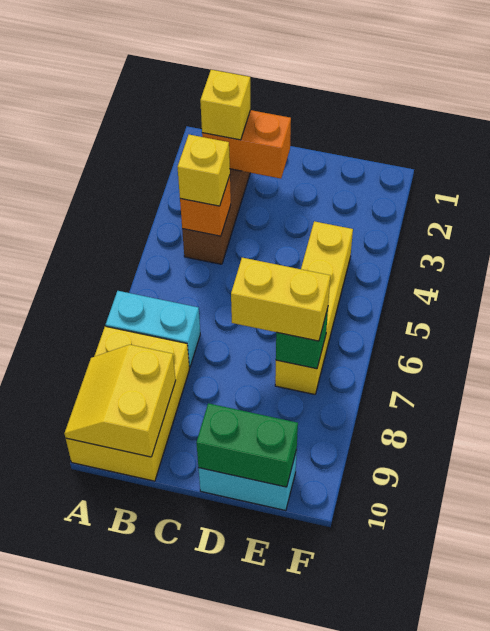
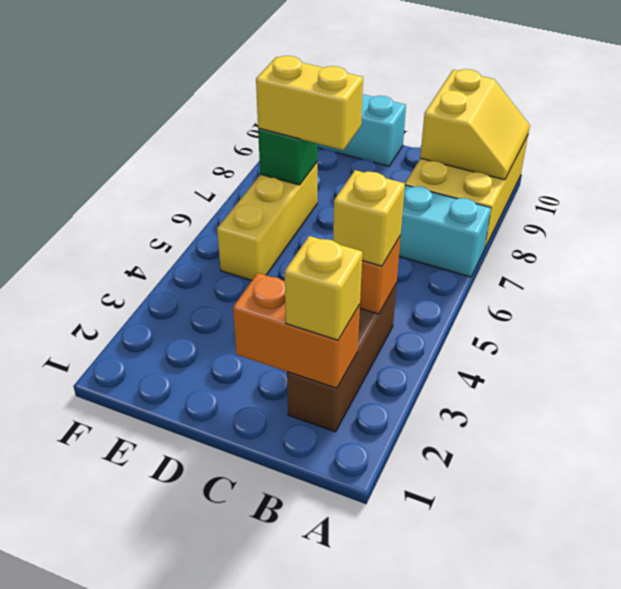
green 1x2 brick [196,403,298,487] -> none
yellow 1x4 brick [275,221,353,394] -> yellow 1x3 brick [217,163,317,280]

